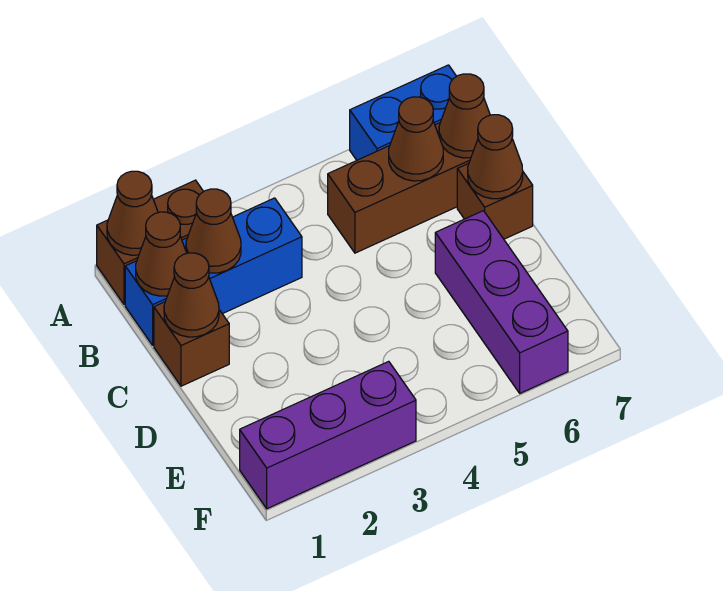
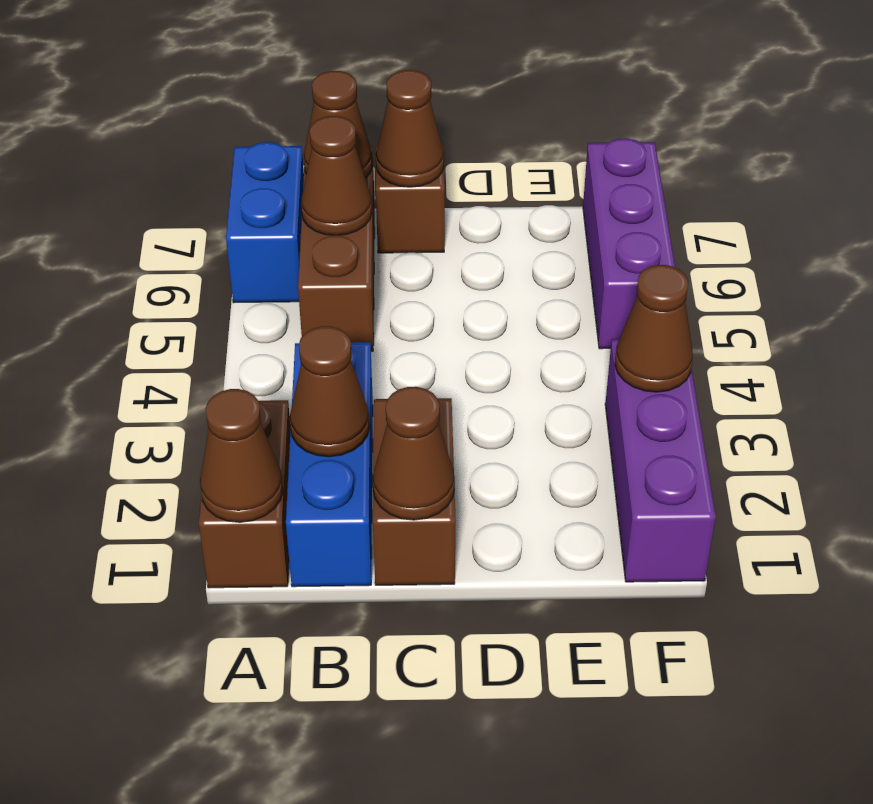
brown 1x1 cone [136,212,187,296] -> brown 1x1 cone moved to [615,265,693,392]
brown 1x1 brick [154,302,229,386] -> brown 1x2 brick [373,398,456,585]
purple 1x3 brick [435,211,568,393] -> purple 1x3 brick turned to [583,138,675,349]

